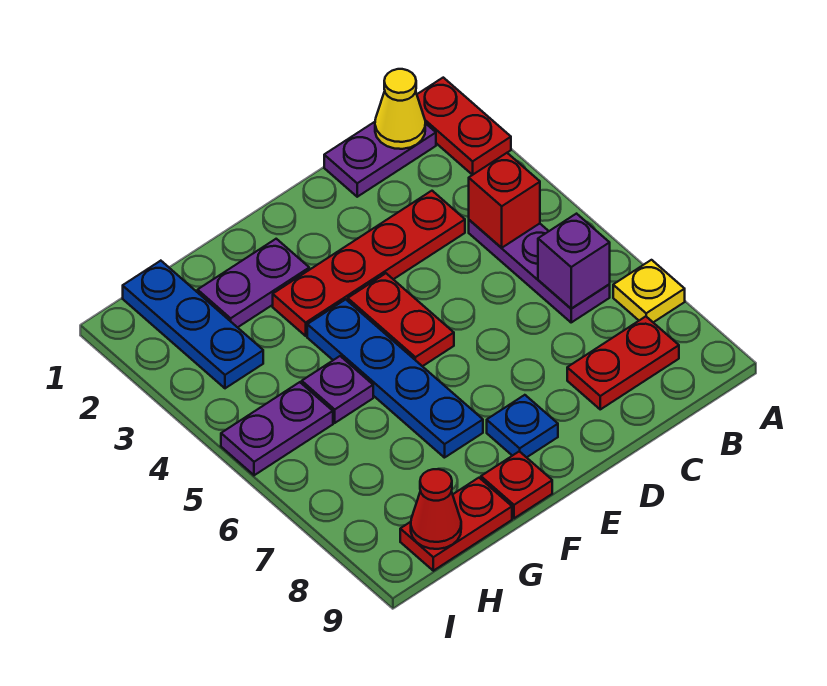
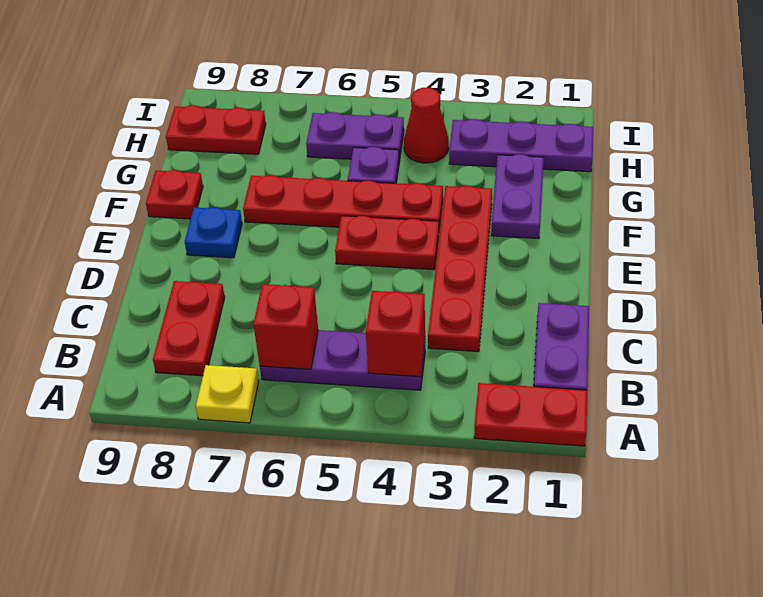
yellow 1x1 cone [375,69,425,149] -> none
purple 1x1 brick [538,214,610,309] -> red 1x1 brick [253,284,318,369]
blue 1x4 plate [307,299,483,458] -> red 1x4 plate [243,175,443,229]
red 1x2 plate [400,478,512,571] -> red 1x2 plate turned to [166,105,266,154]
blue 1x3 plate [123,261,263,388] -> purple 1x3 plate [449,119,593,172]
purple 1x2 plate [221,382,333,475] -> purple 1x2 plate turned to [306,112,404,161]
red 1x1 cone [411,469,461,549] -> red 1x1 cone moved to [404,88,449,163]

